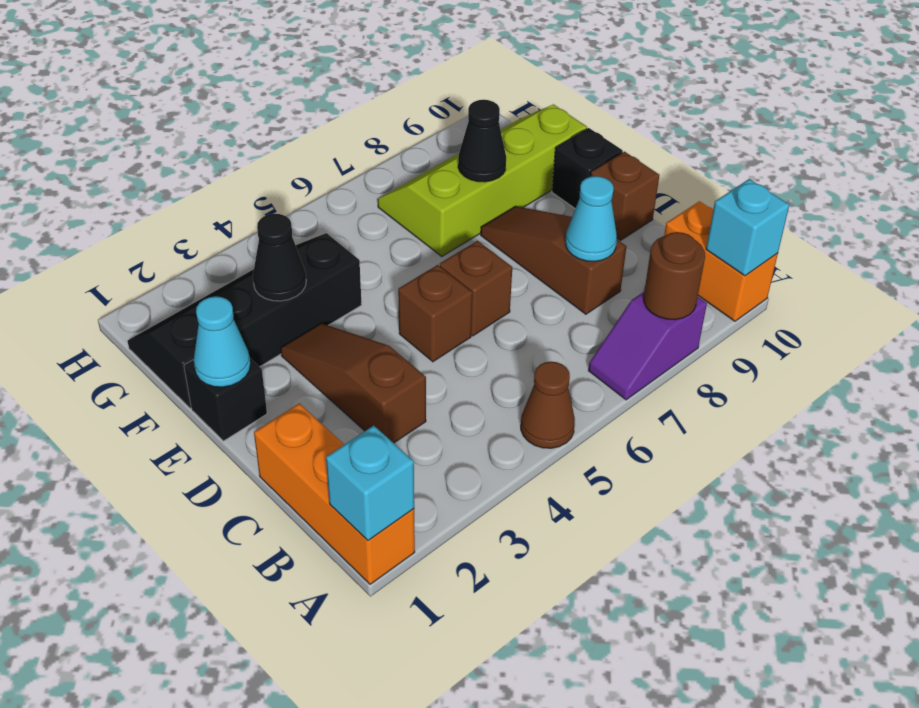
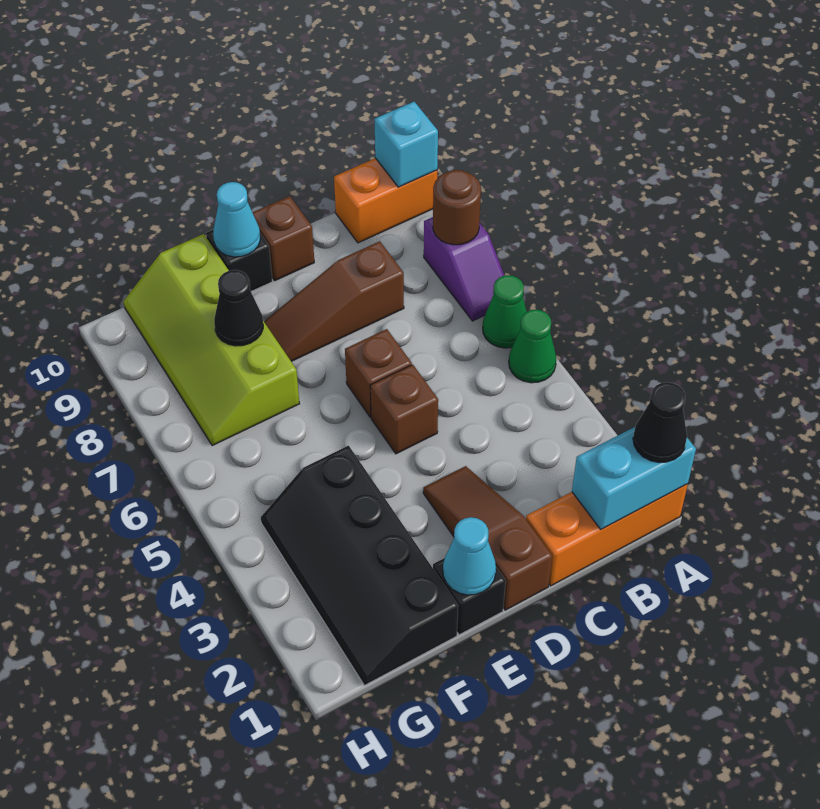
cyan 1x1 brick [326,426,414,540] -> cyan 1x2 brick [572,427,696,529]
brown 1x1 cone [521,362,575,448] -> green 1x1 cone [509,310,556,383]
none -> green 1x1 cone [483,275,527,348]
brown 1x3 slope [281,323,426,443] -> brown 1x3 slope turned to [423,466,552,610]
cyan 1x1 cone [566,176,617,261] -> cyan 1x1 cone moved to [213,182,260,257]
black 1x1 cone [253,214,306,301] -> black 1x1 cone moved to [633,382,687,462]

